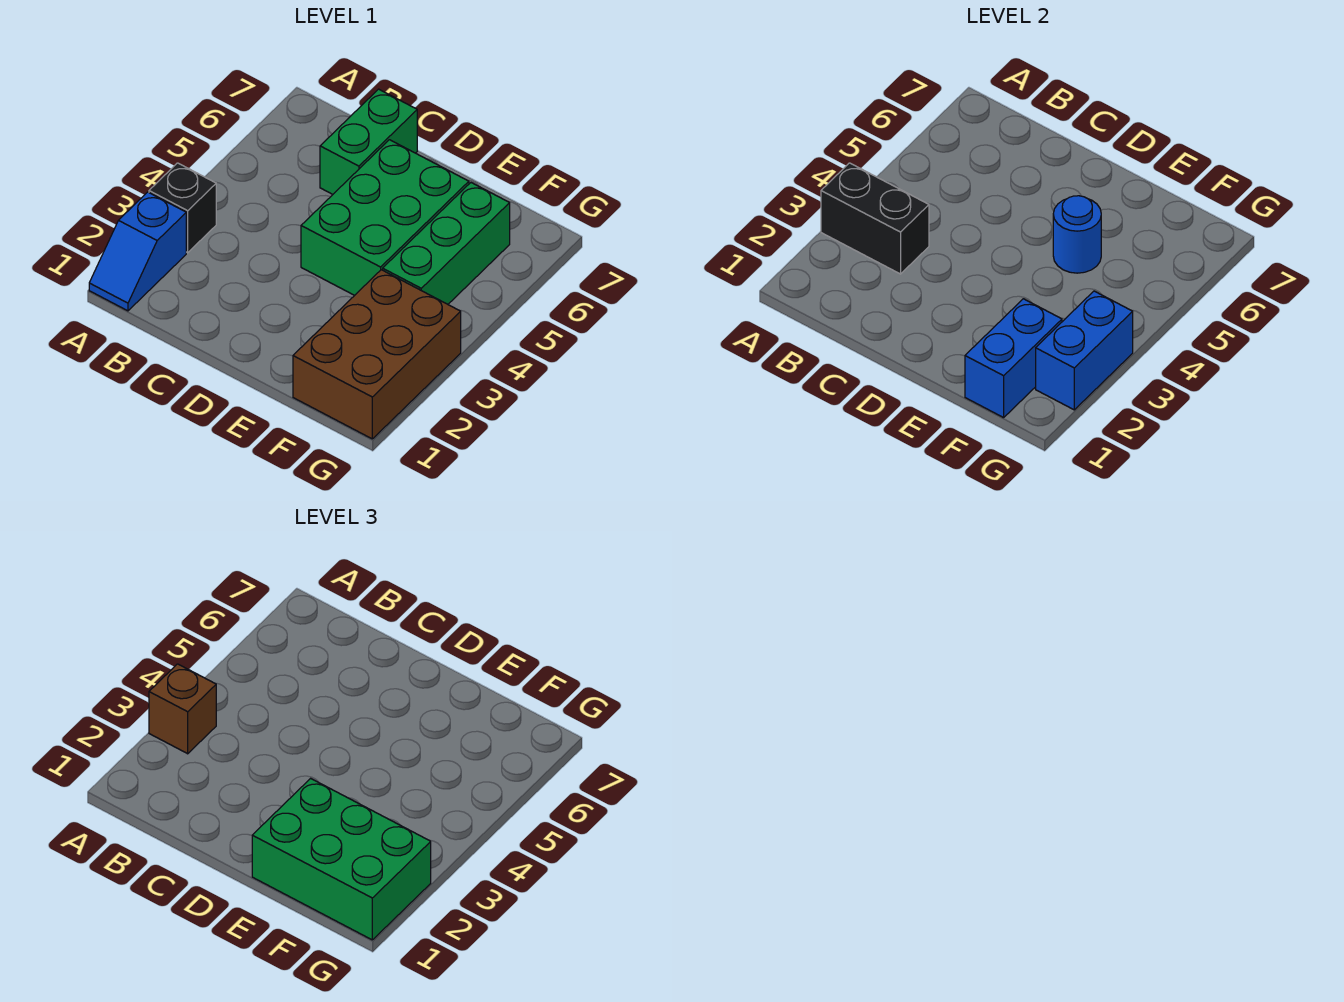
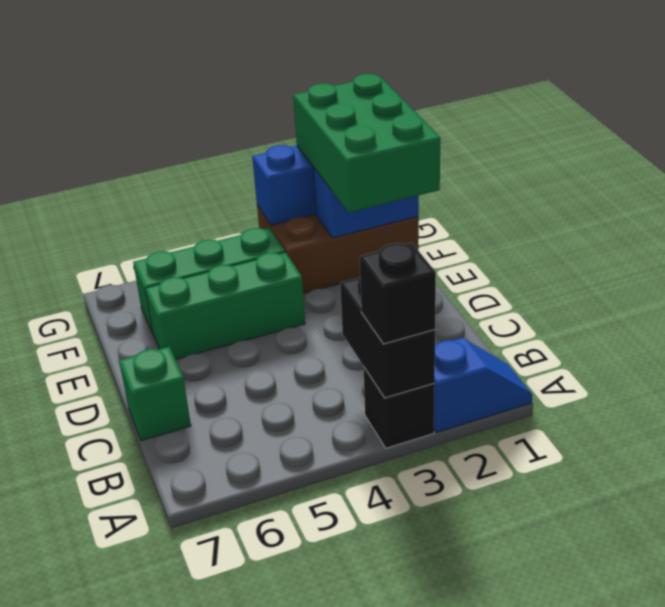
brown 1x1 brick [149,664,216,754] -> black 1x1 brick [360,243,436,344]
green 1x2 brick [320,89,417,194] -> green 1x1 brick [119,347,191,441]
green 2x3 brick [301,140,469,295] -> green 1x3 brick [145,252,305,360]
blue 1x1 round brick [1053,196,1101,273] -> none

